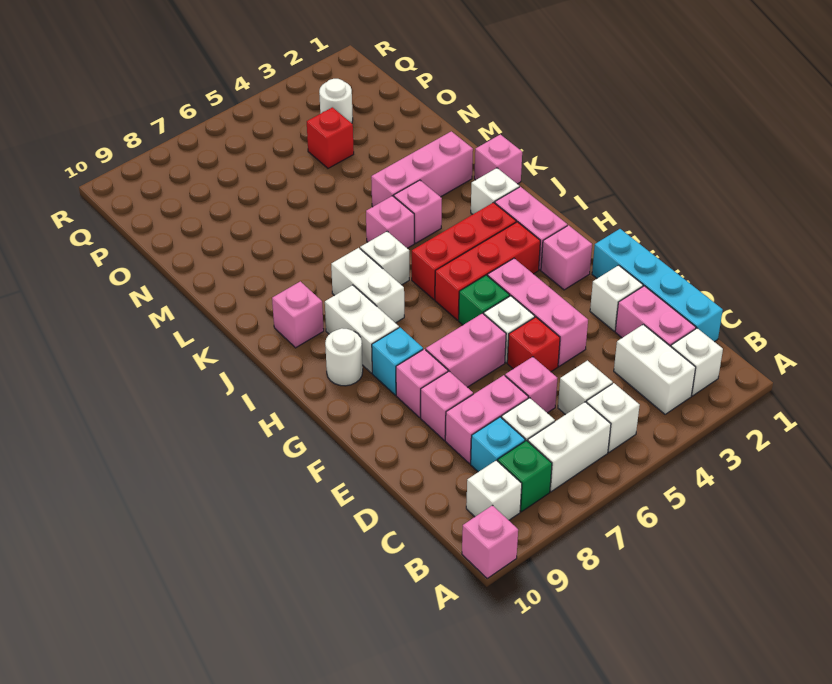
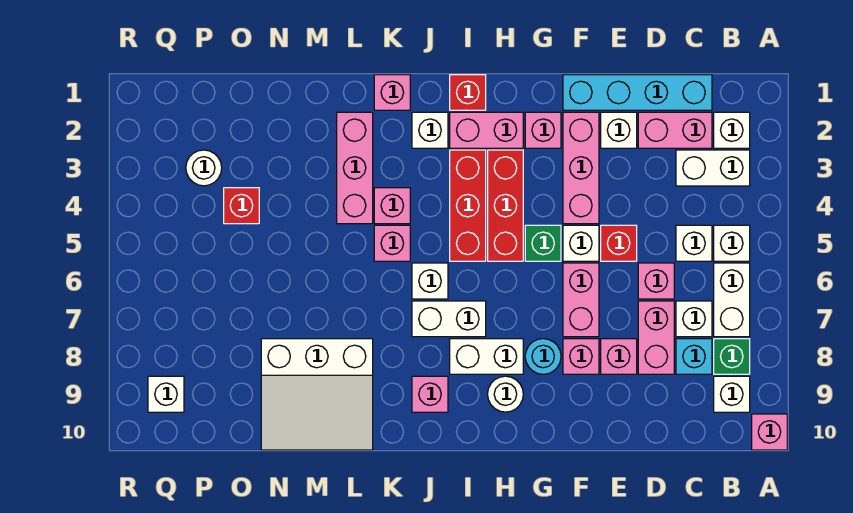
pink 1x3 brick [488,258,588,366] -> pink 1x3 brick turned to [563,112,599,224]
cyan 1x1 brick [372,327,423,395] -> cyan 1x1 round brick [525,339,561,374]
none -> red 1x1 brick [450,75,486,110]
none -> white 3x3 slope [261,339,373,450]
none -> white 1x1 brick [148,376,184,412]

